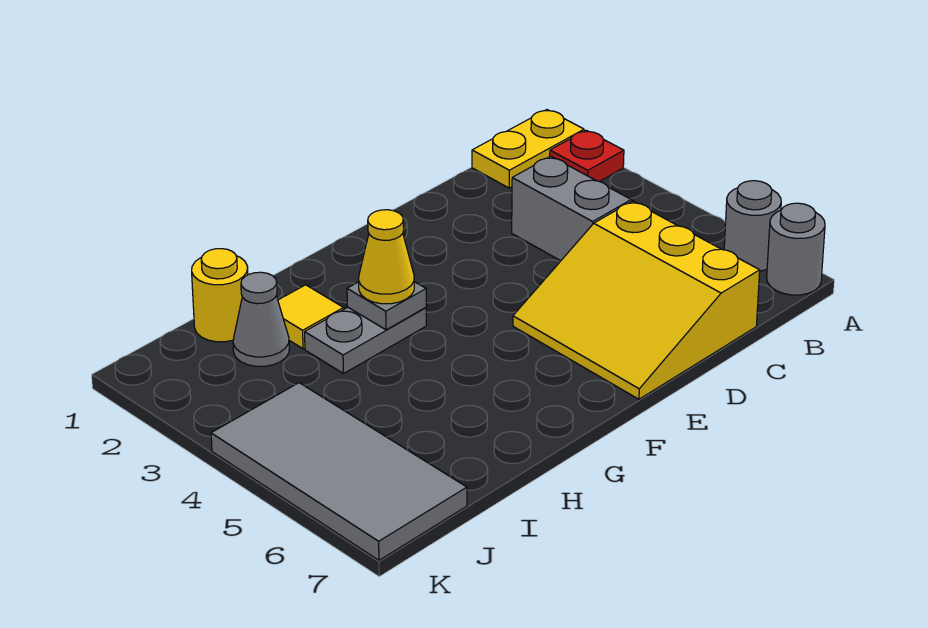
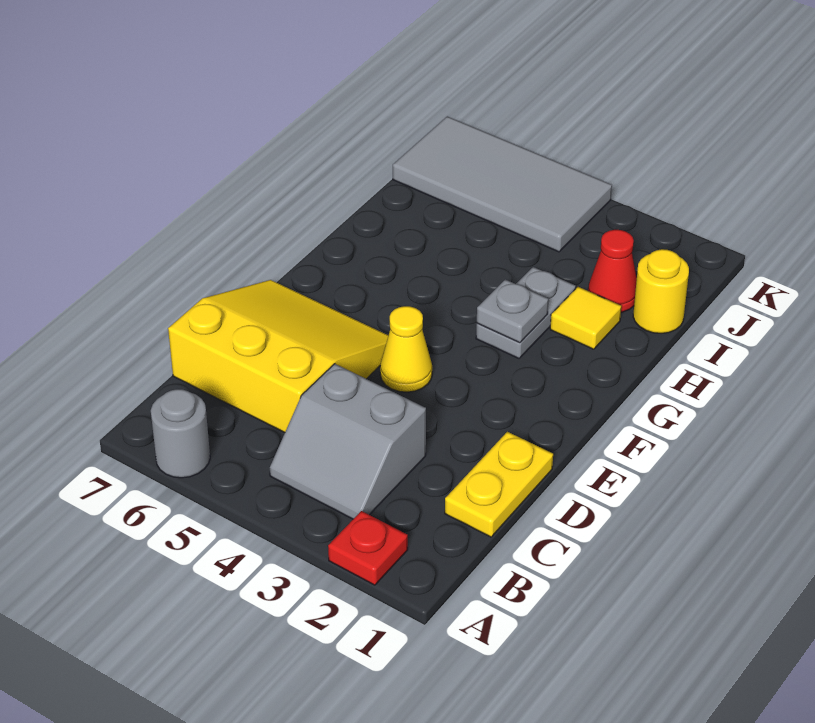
yellow 1x2 plate [472,110,584,188] -> yellow 1x2 plate moved to [445,432,553,537]
grey 1x1 round brick [767,203,825,295] -> none
yellow 1x1 cone [359,210,414,304] -> yellow 1x1 cone moved to [380,306,432,392]
grey 1x1 cone [233,272,289,366] -> red 1x1 cone [588,230,637,312]

